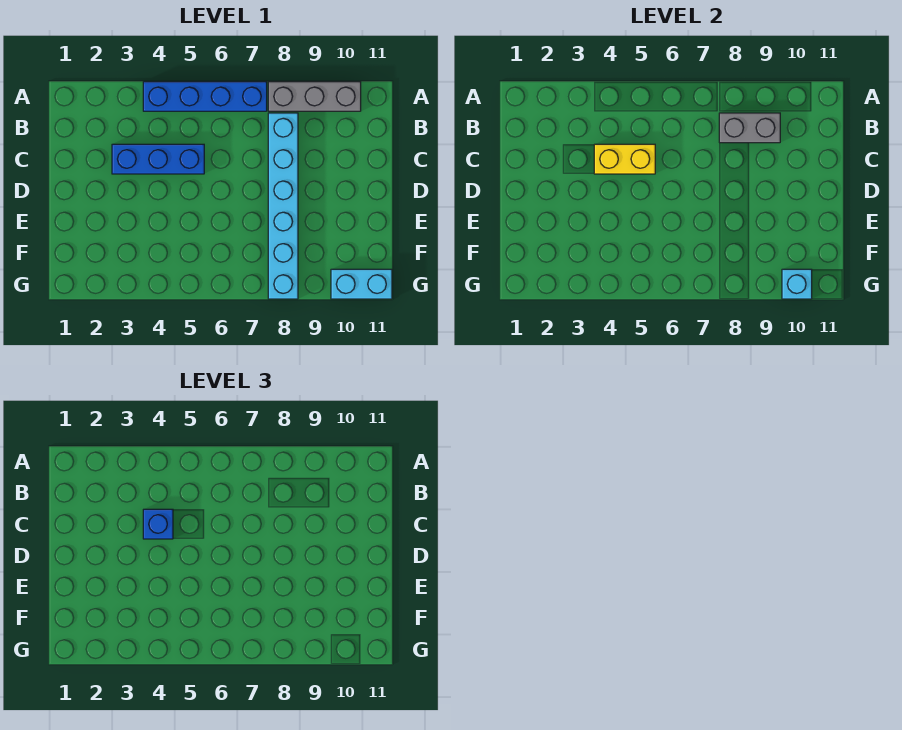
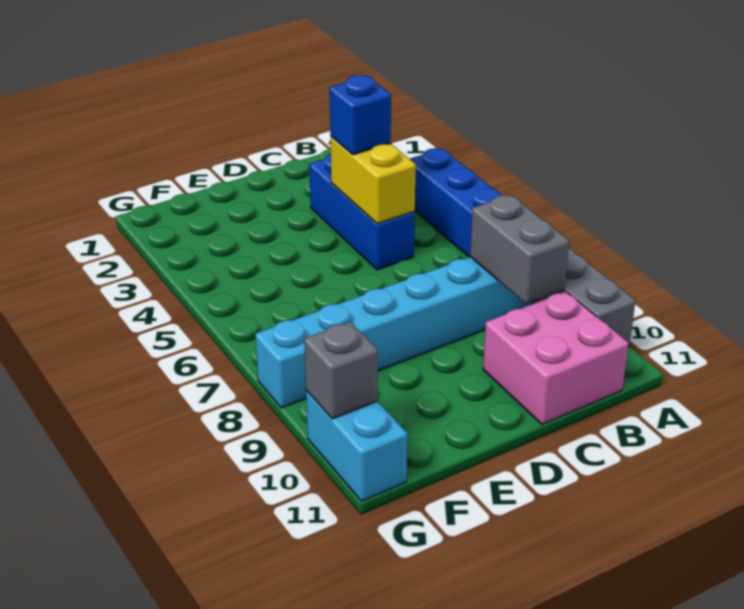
none -> pink 2x2 brick [483,292,628,424]
cyan 1x1 brick [782,269,812,299] -> grey 1x1 brick [304,322,378,419]

